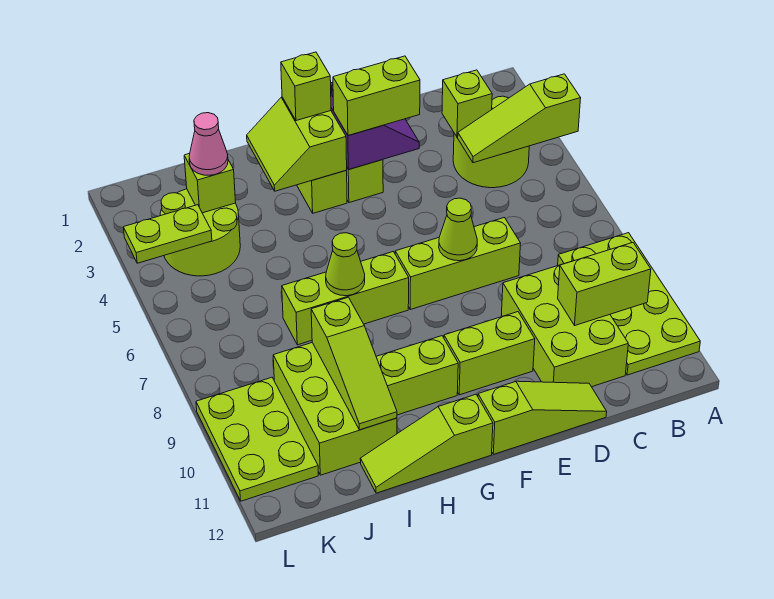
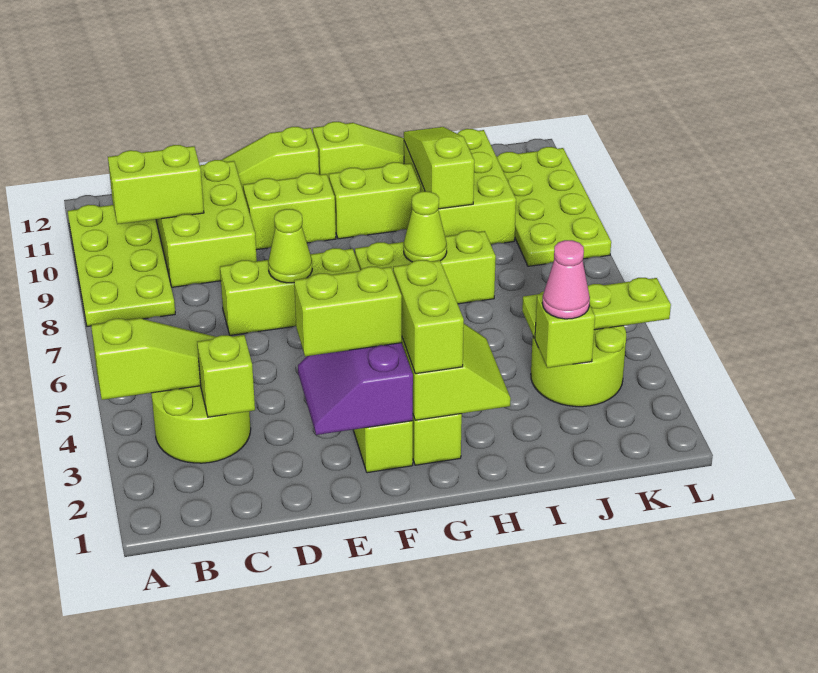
lime 1x1 brick [281,52,331,121] -> lime 1x2 brick [393,260,464,374]
lime 1x2 plate [123,205,212,263] -> lime 1x3 plate [522,278,671,338]
lime 2x3 plate [196,377,318,501] -> lime 2x4 plate [496,147,611,266]

